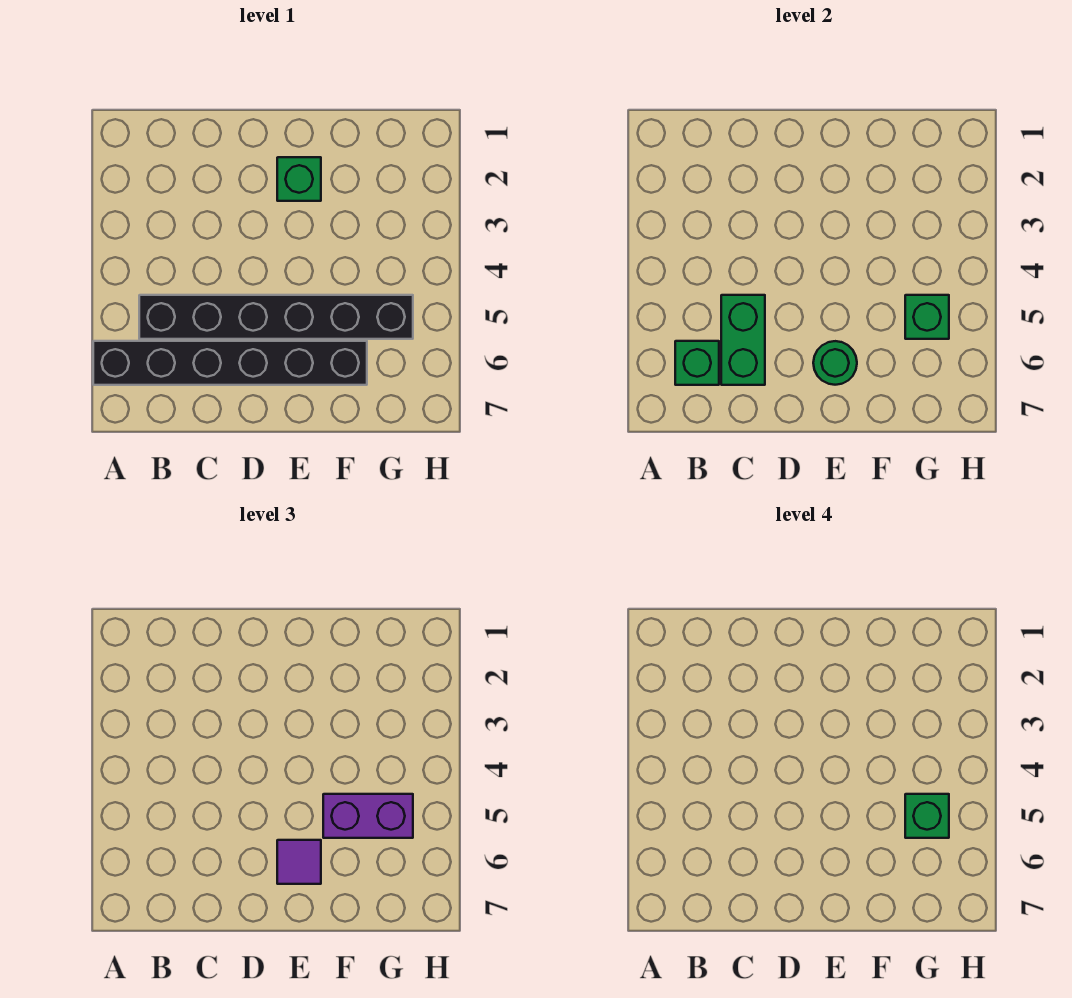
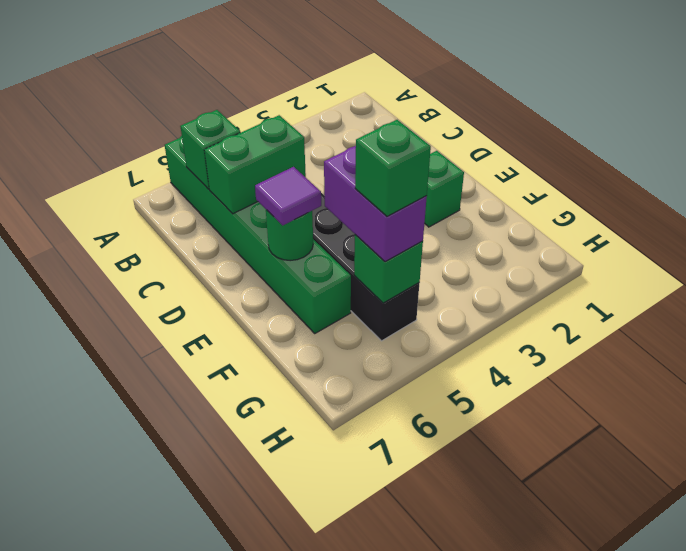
black 1x6 brick [93,341,367,385] -> green 1x6 brick [165,136,351,333]

